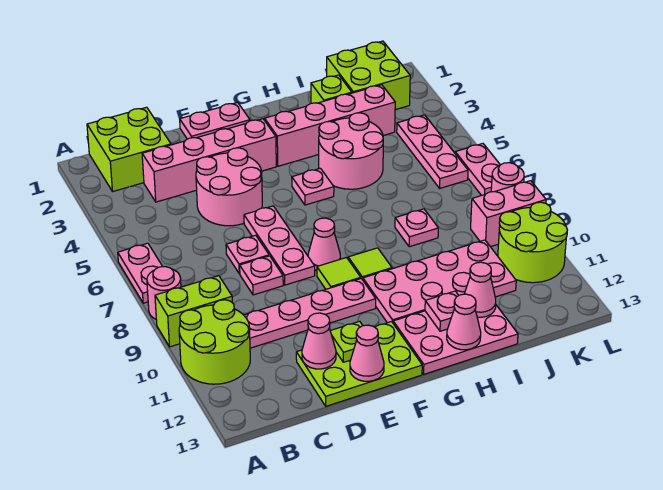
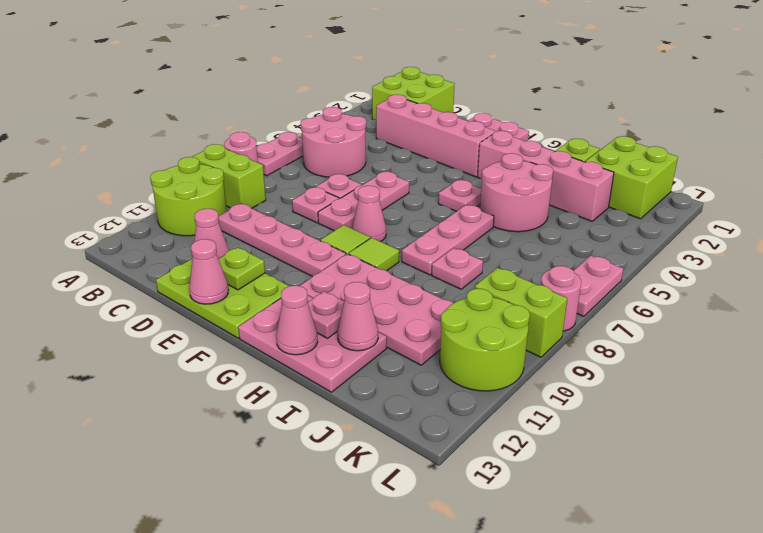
pink 2x2 round brick [196,148,262,226] -> pink 2x2 round brick moved to [301,107,366,177]
pink 1x3 plate [397,115,468,188] -> pink 1x3 plate moved to [402,205,494,275]
pink 1x2 brick [471,181,546,247] -> lime 1x2 brick [475,268,567,357]

